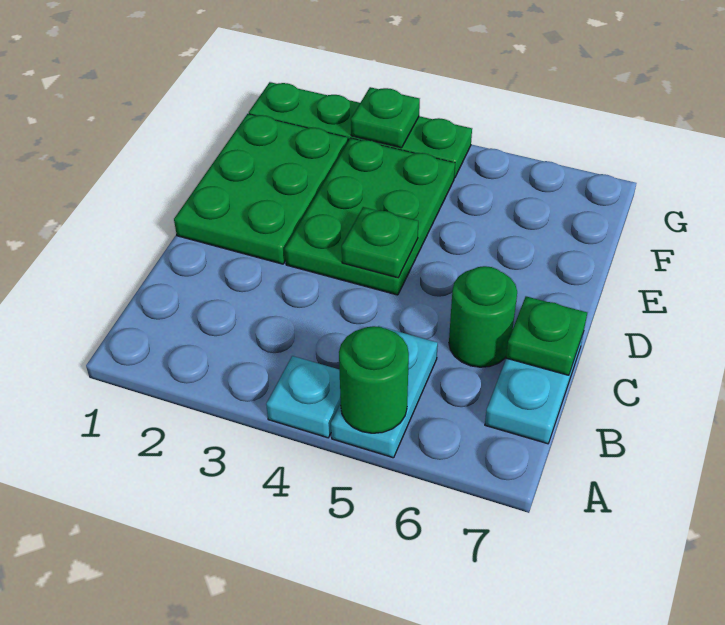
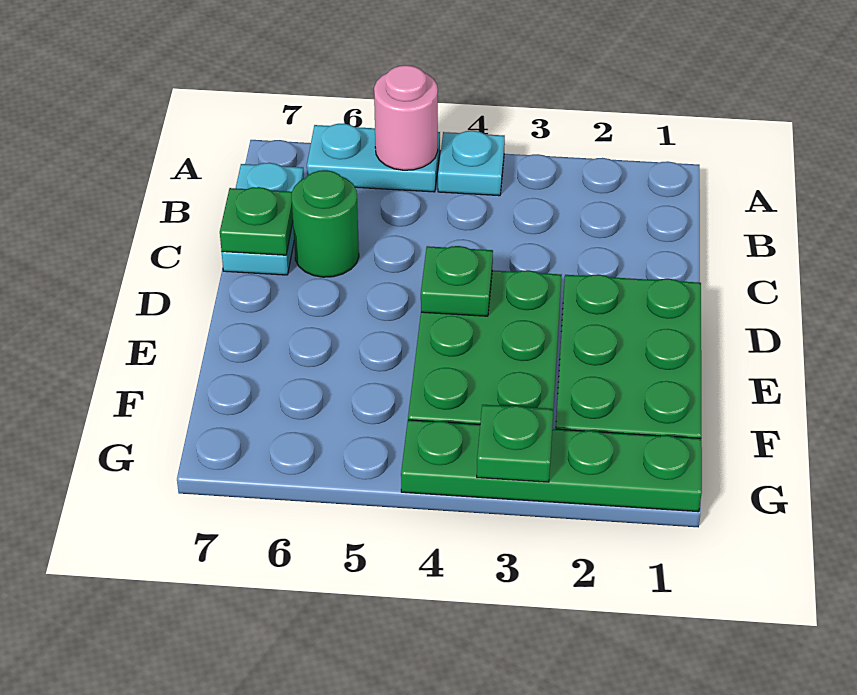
cyan 1x2 plate [331,326,438,458] -> cyan 1x2 plate turned to [307,124,440,192]
green 1x1 round brick [339,326,409,433] -> pink 1x1 round brick [374,65,438,170]

